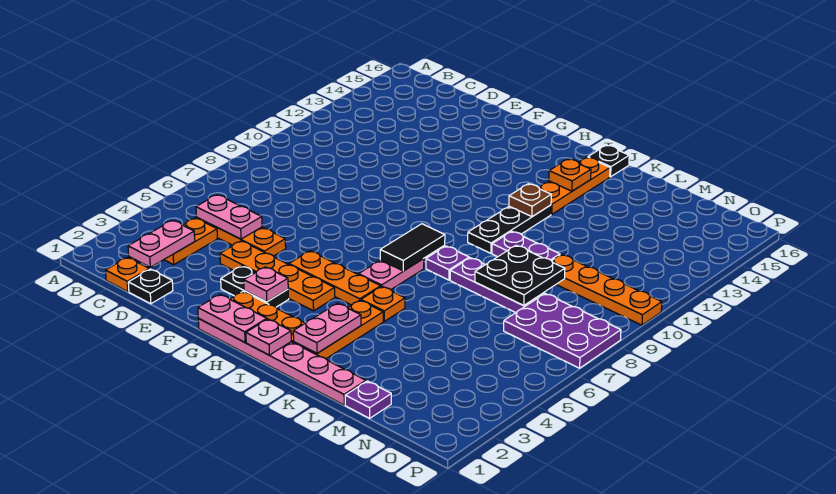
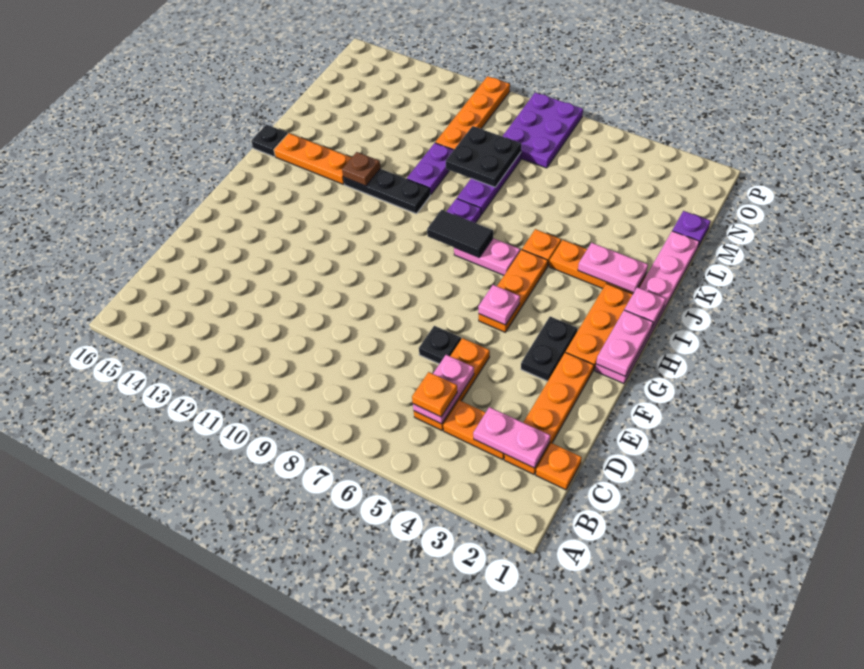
black 1x1 plate [128,269,173,304] -> black 1x1 plate moved to [419,326,461,364]
orange 1x4 plate [220,241,335,311] -> orange 1x4 plate moved to [504,352,594,474]
pink 1x1 plate [244,267,288,302] -> pink 1x1 plate moved to [478,285,520,325]
orange 1x1 plate [549,159,591,191] -> orange 1x1 plate moved to [412,372,457,417]

